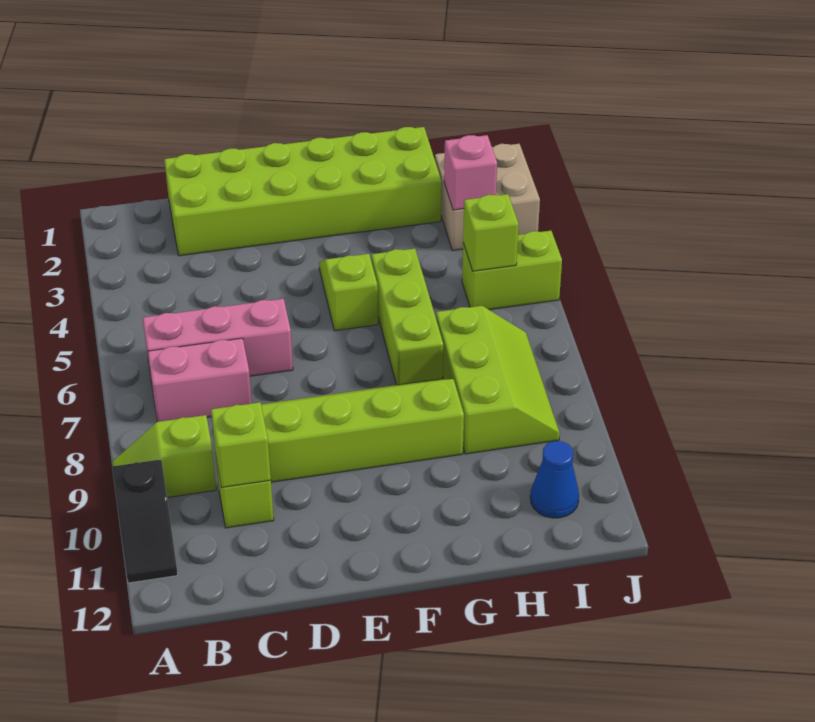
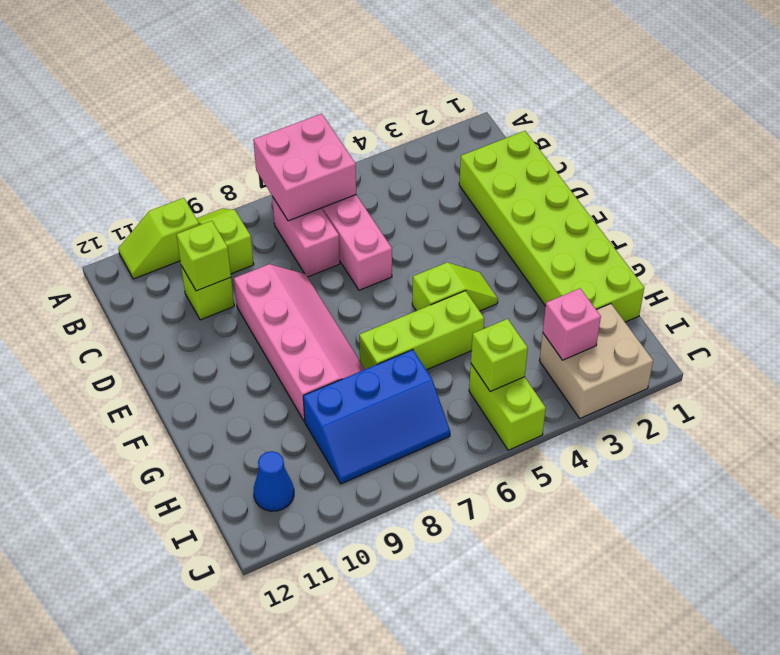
none -> pink 2x2 brick [253,114,356,221]
black 1x2 slope [112,459,178,583] -> lime 1x2 slope [118,198,199,279]
lime 2x4 slope [261,379,464,482] -> pink 2x4 slope [234,264,365,422]
lime 2x3 slope [436,306,560,454] -> blue 2x3 slope [303,350,450,484]

